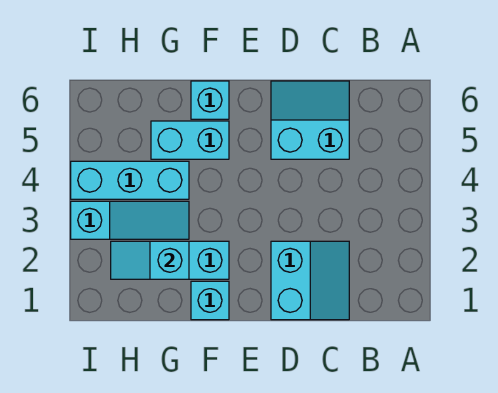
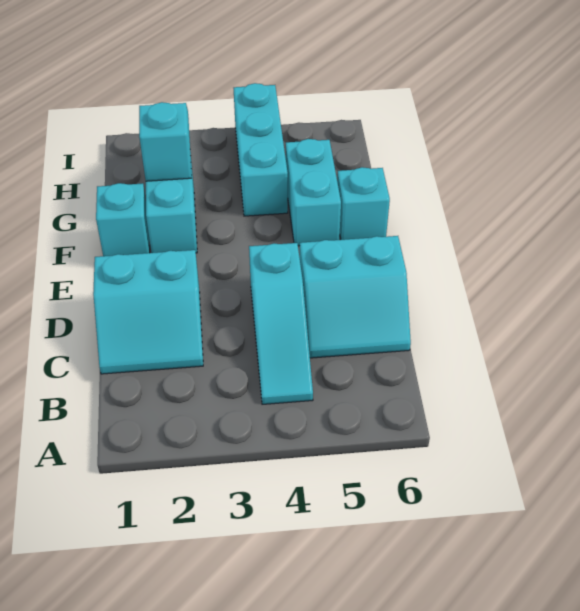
cyan 2x2 slope [271,81,349,159] -> cyan 2x2 slope turned to [300,236,411,358]
cyan 1x3 slope [71,201,189,239] -> cyan 1x3 slope moved to [249,243,313,404]

